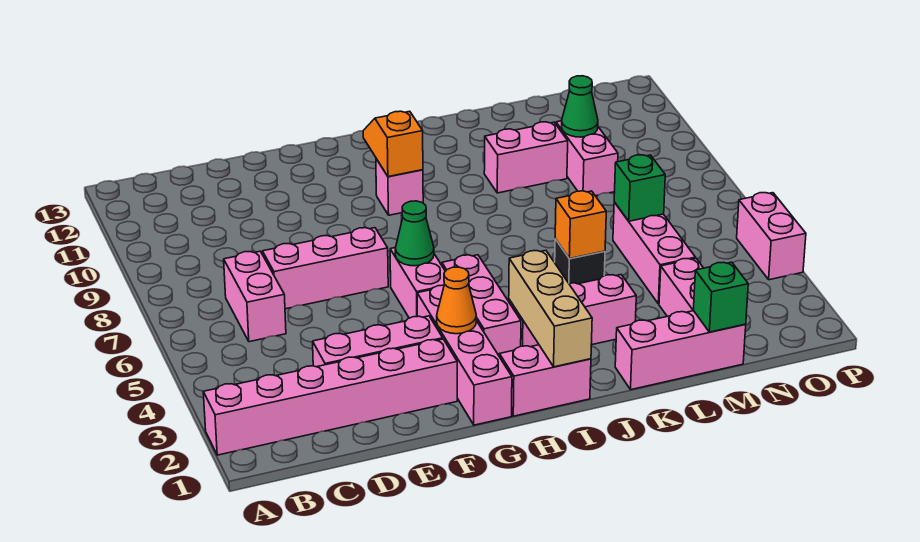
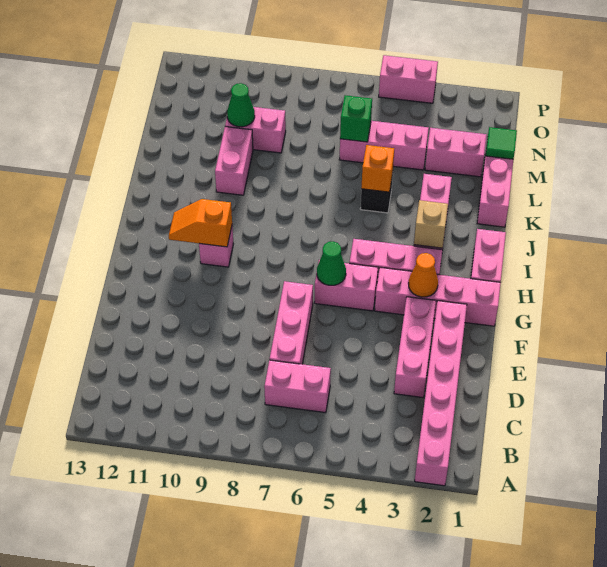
tan 1x3 brick [509,250,592,367] -> tan 1x1 brick [414,200,448,248]
green 1x1 brick [693,262,748,332] -> green 1x1 tile [486,127,517,159]

